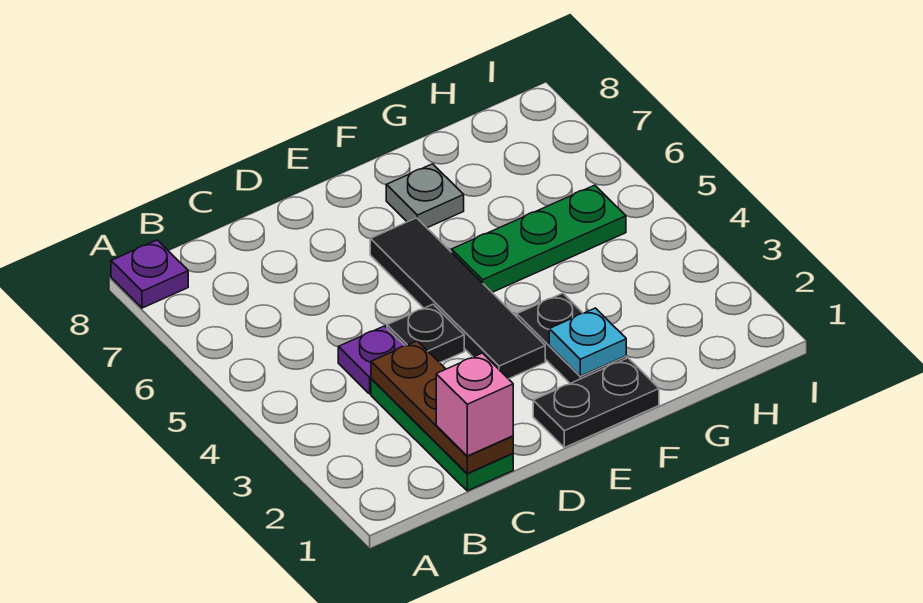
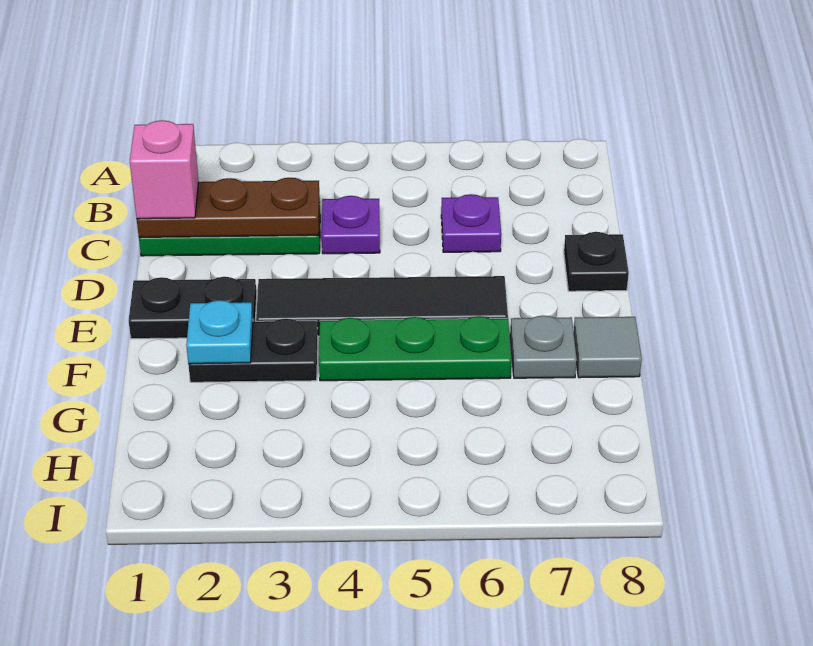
purple 1x1 plate [111,240,188,308] -> purple 1x1 plate moved to [441,194,501,252]
black 1x1 plate [387,304,464,363] -> black 1x1 plate moved to [564,232,629,291]
black 1x2 plate [533,358,659,448] -> black 1x2 plate turned to [129,277,257,339]
green 1x3 plate [452,185,626,292] -> green 1x3 plate turned to [319,316,512,381]
none -> grey 1x1 tile [574,317,642,378]

